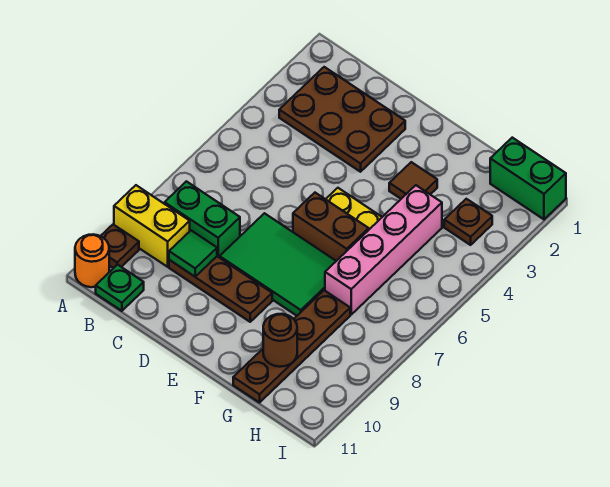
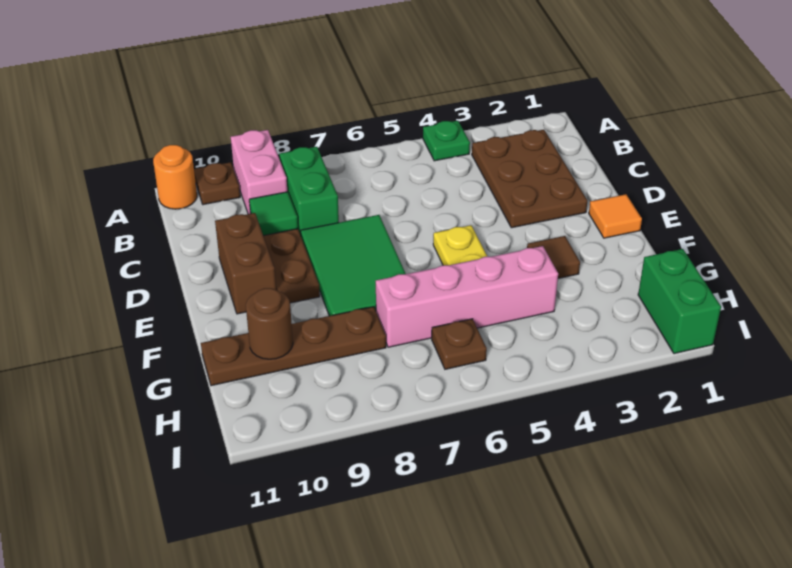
yellow 1x2 brick [114,185,190,267] -> pink 1x2 brick [231,130,287,214]
green 1x1 plate [96,264,144,311] -> green 1x1 plate moved to [423,121,470,161]
none -> orange 1x1 tile [589,194,642,238]
brown 1x2 brick [293,193,369,261] -> brown 1x2 brick moved to [215,213,276,314]
brown 1x1 plate [444,199,492,245] -> brown 1x1 plate moved to [432,319,487,369]

